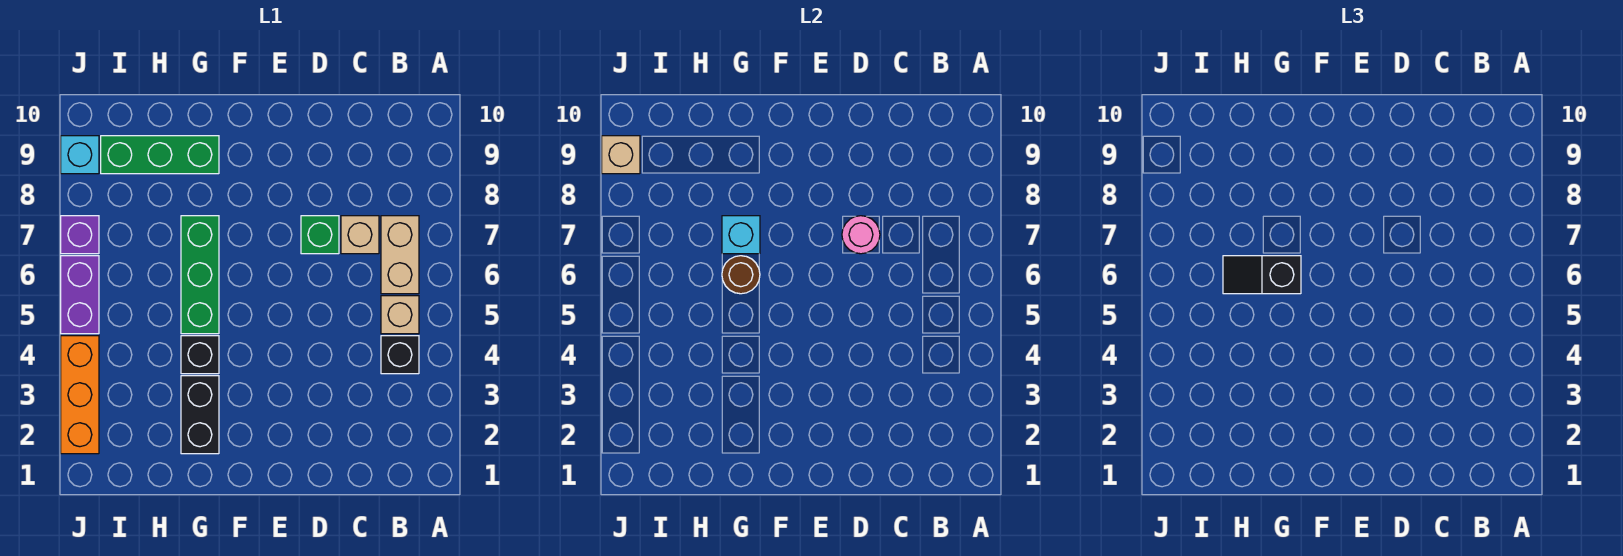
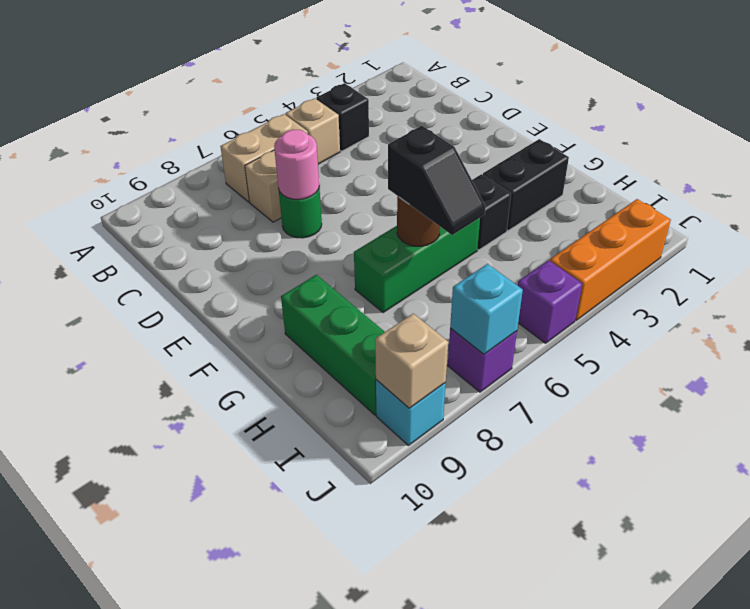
green 1x1 brick [301,216,339,254] -> green 1x1 round brick [279,188,322,238]
cyan 1x1 brick [722,216,760,254] -> cyan 1x1 brick moved to [450,264,523,354]
purple 1x2 brick [61,256,99,334] -> purple 1x1 brick [518,260,582,343]

